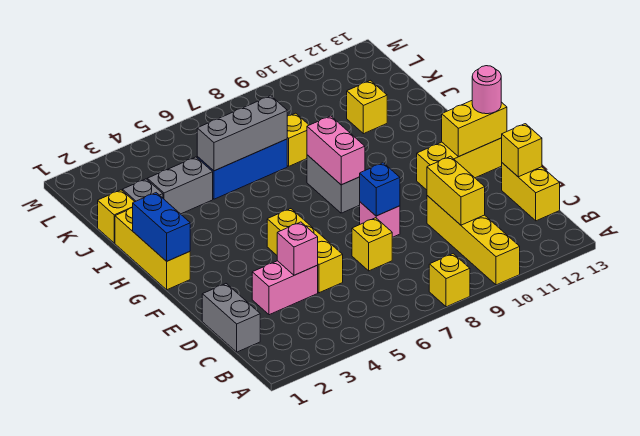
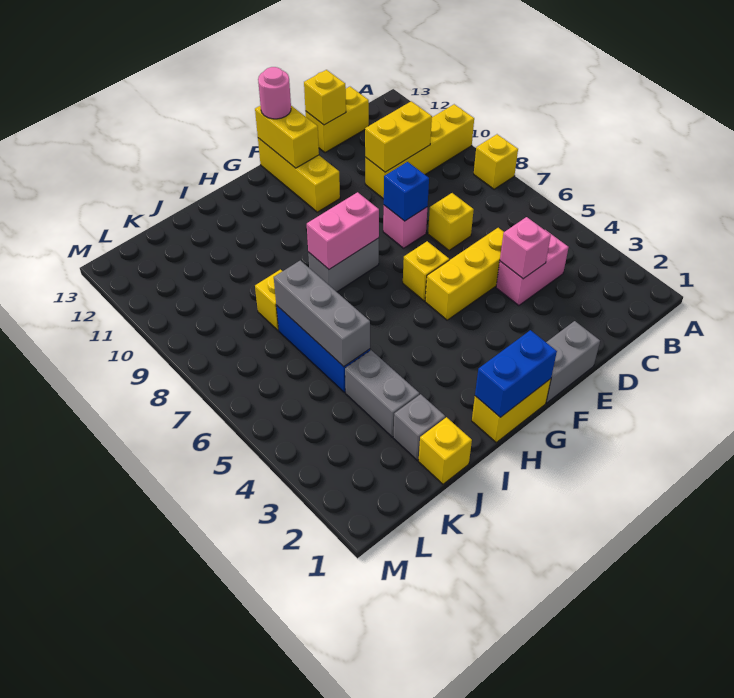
grey 1x2 brick [202,284,260,352] -> grey 1x2 brick moved to [546,321,600,403]
pink 1x2 brick [252,261,318,315] -> pink 1x2 brick turned to [496,230,569,306]
yellow 1x3 brick [115,208,190,290] -> yellow 1x2 brick [472,379,551,442]
yellow 1x1 brick [347,80,387,134] -> yellow 1x1 brick moved to [403,241,449,301]

